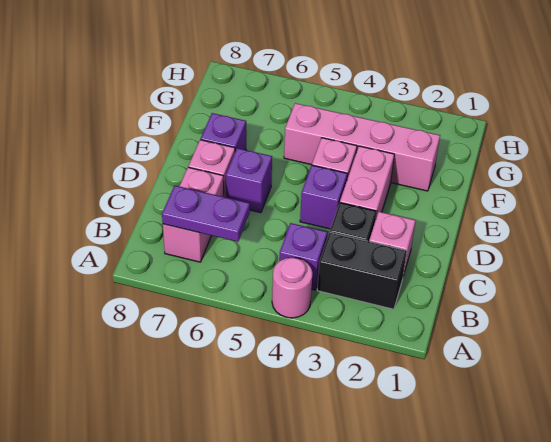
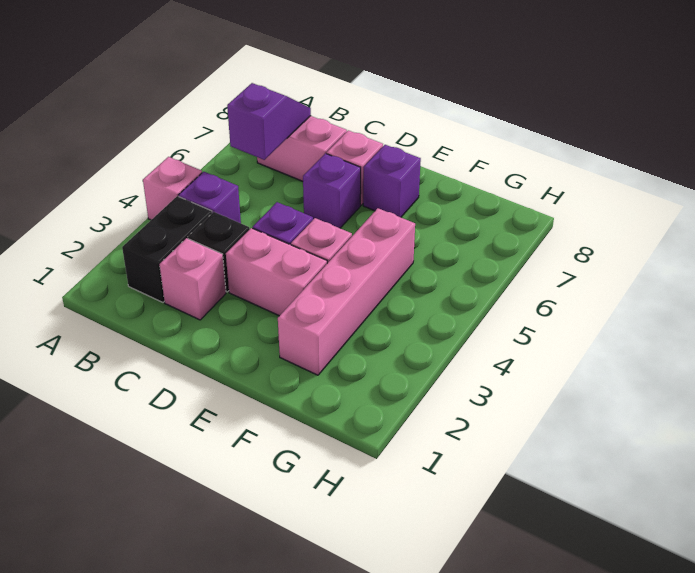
pink 1x1 round brick [272,257,312,318] -> pink 1x1 brick [143,157,202,220]
purple 1x2 plate [162,186,250,242] -> purple 1x2 slope [227,83,311,160]

